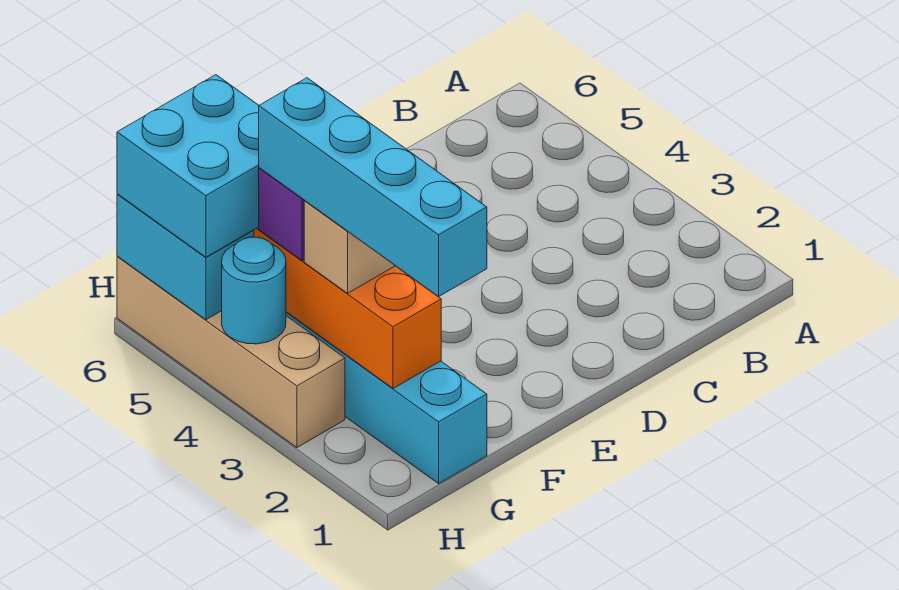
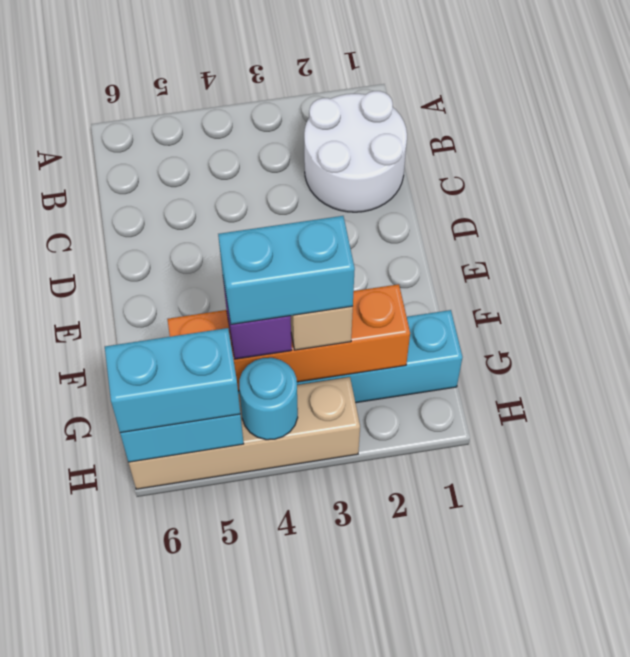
none -> white 2x2 round brick [304,91,407,212]
cyan 1x4 brick [259,78,487,297] -> cyan 1x2 brick [218,216,355,324]
cyan 2x2 brick [117,75,259,257] -> cyan 1x2 brick [105,328,240,433]

